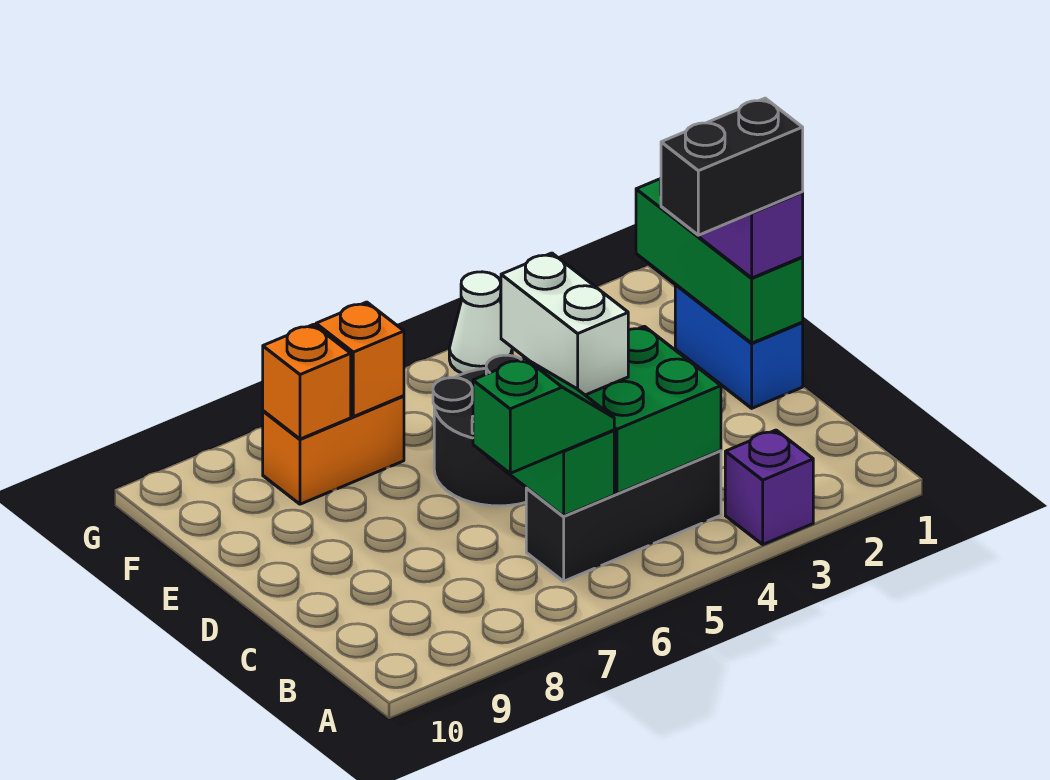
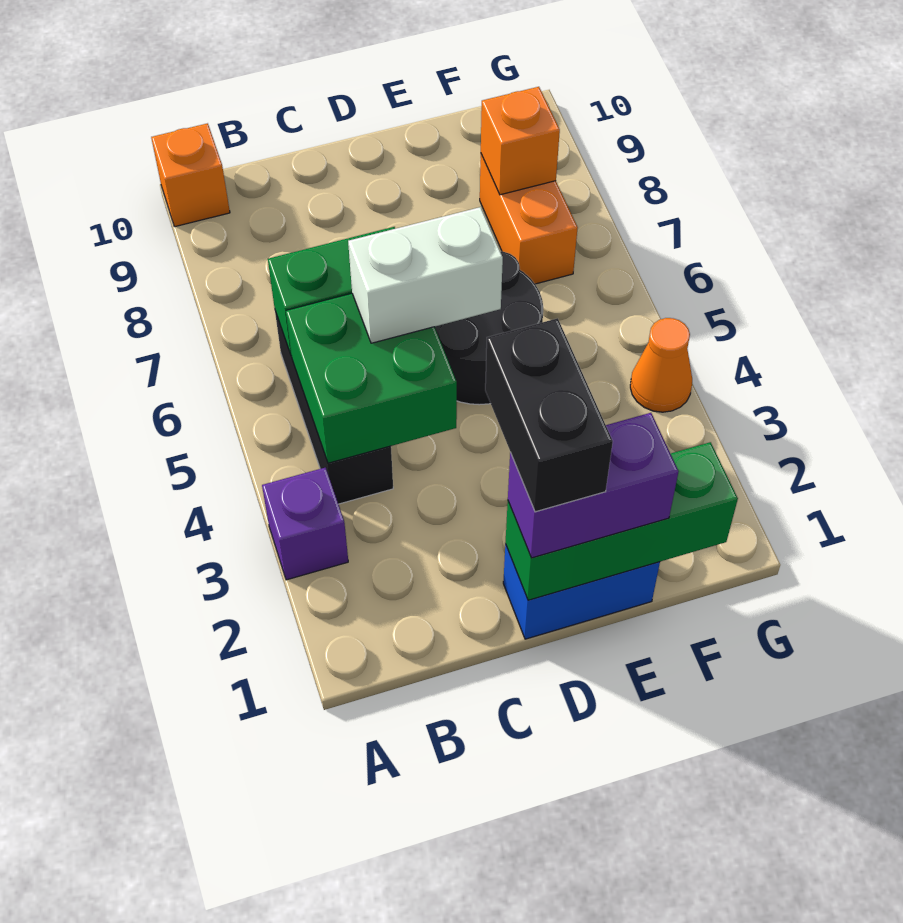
green 1x2 slope [473,358,614,473] -> none
orange 1x1 brick [316,302,404,417] -> orange 1x1 brick moved to [151,123,230,227]
white 1x1 cone [449,272,512,374] -> orange 1x1 cone [630,318,692,412]

